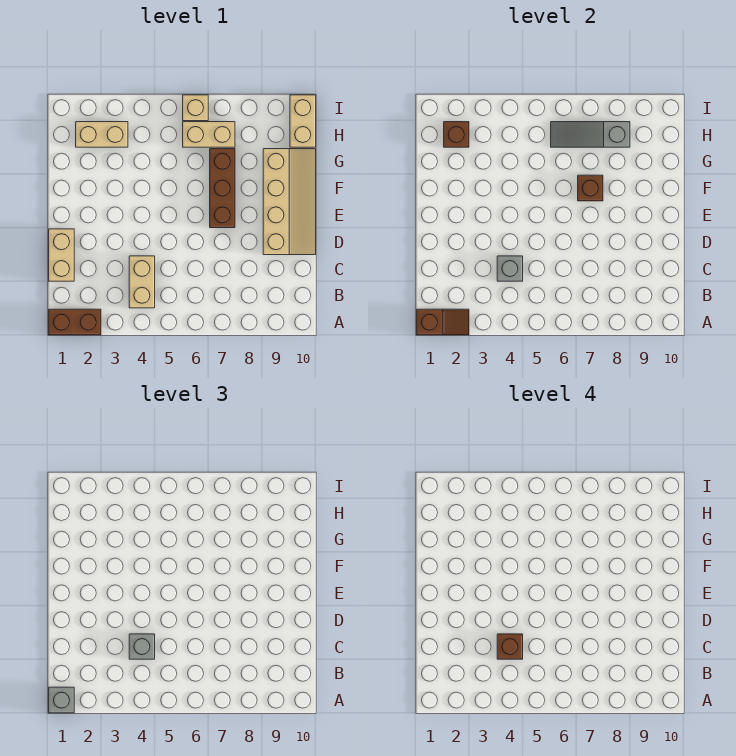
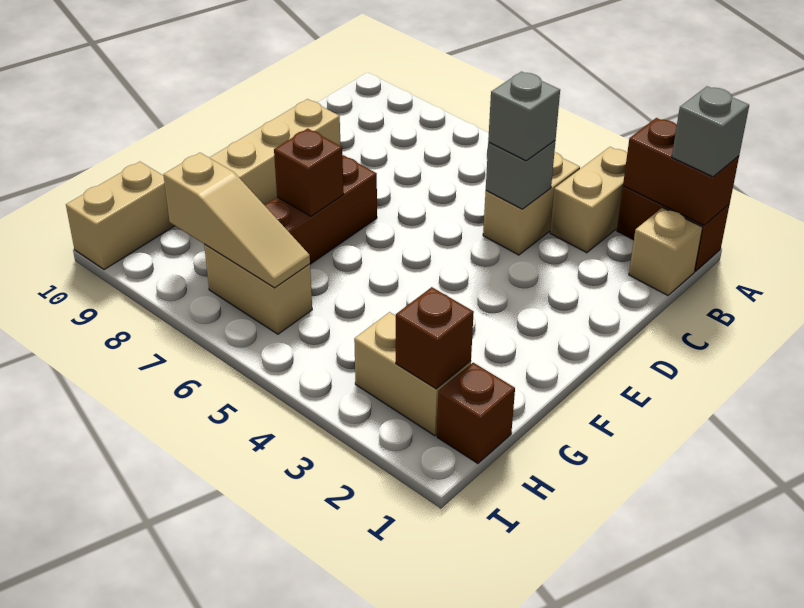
brown 1x2 slope [417,309,469,335] -> brown 1x2 brick [623,118,739,225]
tan 1x2 brick [49,229,74,281] -> tan 1x2 brick moved to [550,147,627,253]
brown 1x1 brick [497,634,523,659] -> brown 1x1 brick moved to [437,363,515,464]
grey 1x3 slope [551,122,630,147] -> tan 1x3 slope [163,153,310,288]
tan 1x1 brick [183,95,208,121] -> tan 1x1 brick moved to [629,208,703,295]

